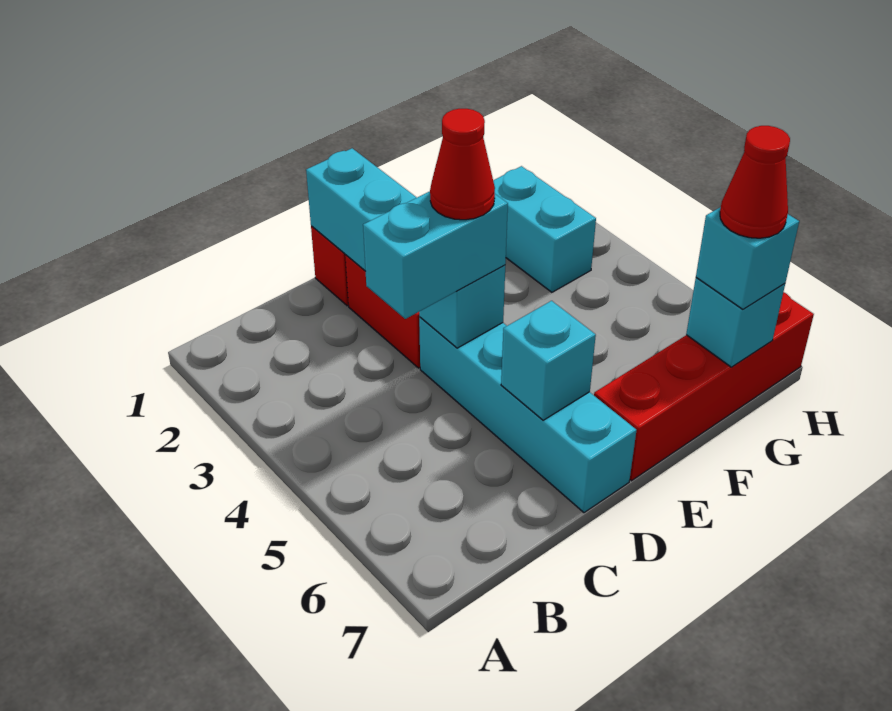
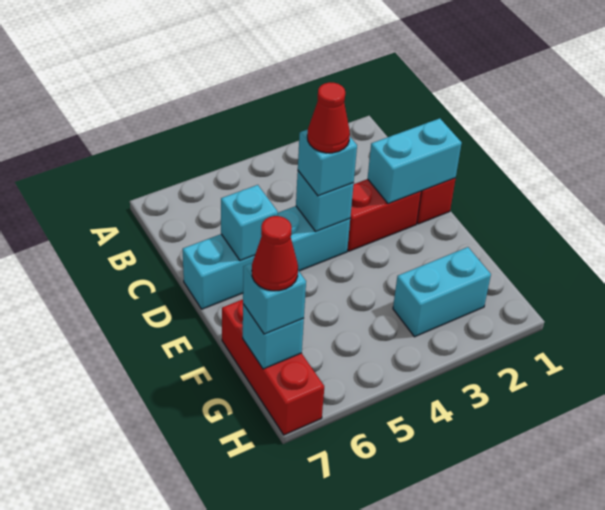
cyan 1x2 brick [363,191,508,319] -> cyan 1x1 brick [298,130,357,196]
red 1x4 brick [594,292,814,481] -> red 1x3 brick [222,299,324,435]

